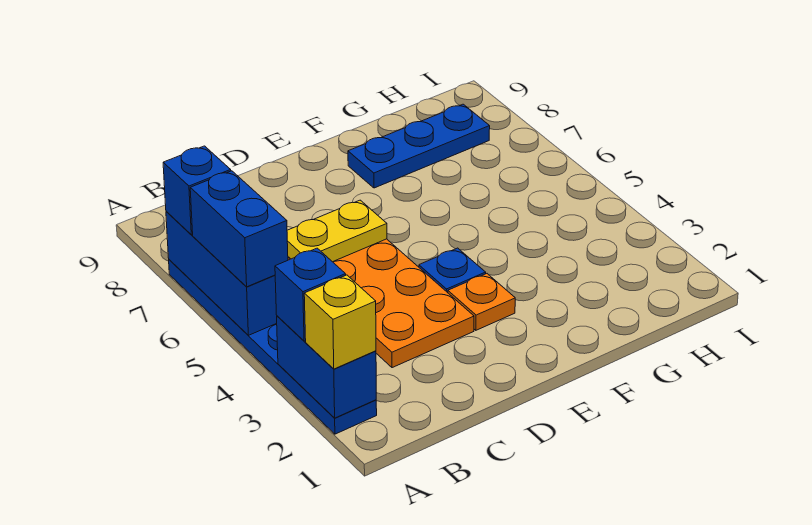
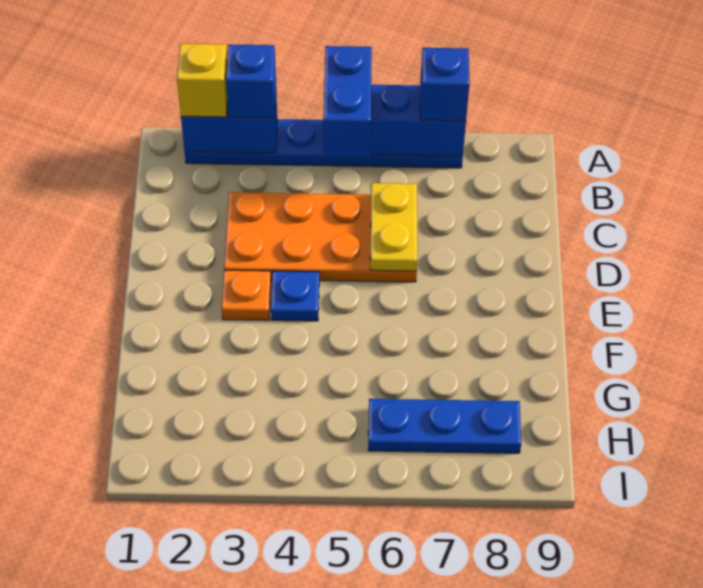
blue 1x2 brick [190,171,288,287] -> blue 1x2 brick turned to [323,46,372,157]
blue 1x3 plate [348,104,490,188] -> blue 1x3 plate turned to [368,399,521,453]

